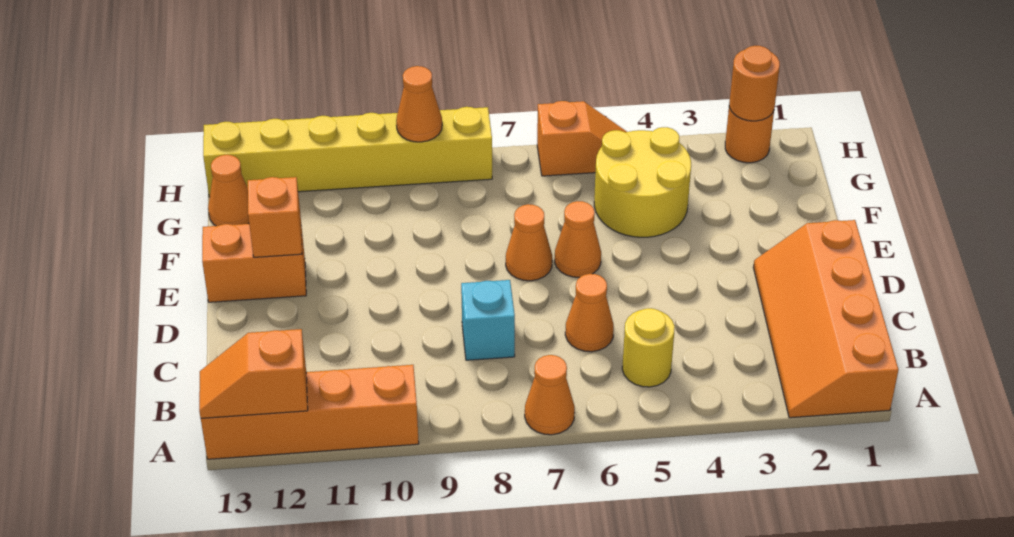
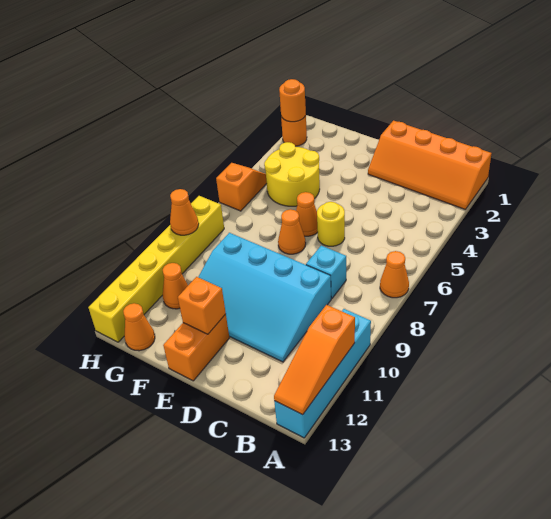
orange 1x4 brick [201,365,419,459] -> cyan 1x4 brick [274,309,371,438]
orange 1x2 slope [199,329,308,418] -> orange 1x3 slope [274,305,355,415]
yellow 1x1 round brick [622,308,675,387] -> yellow 1x1 round brick moved to [317,202,345,246]
orange 1x1 cone [565,274,614,352] -> orange 1x1 cone moved to [163,263,188,309]
none -> cyan 3x4 slope [198,233,331,362]

